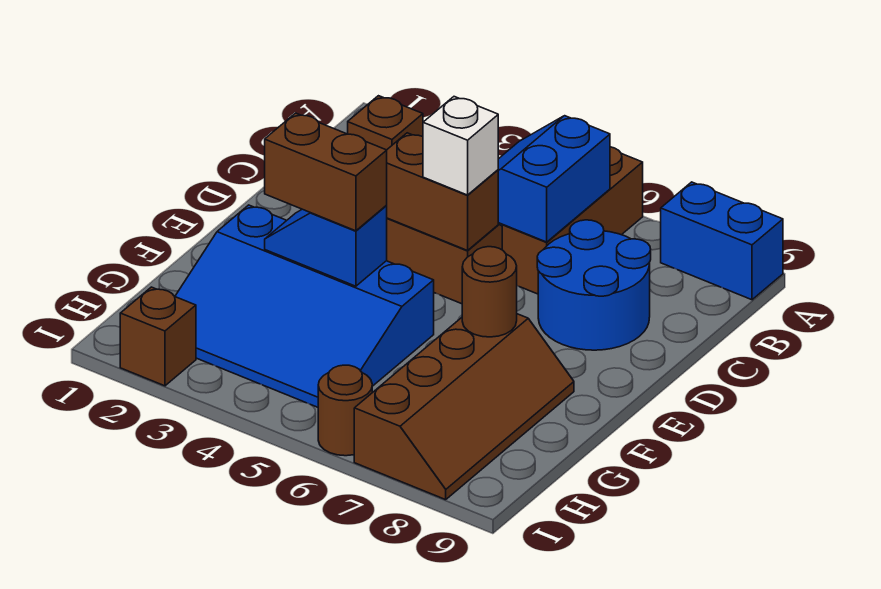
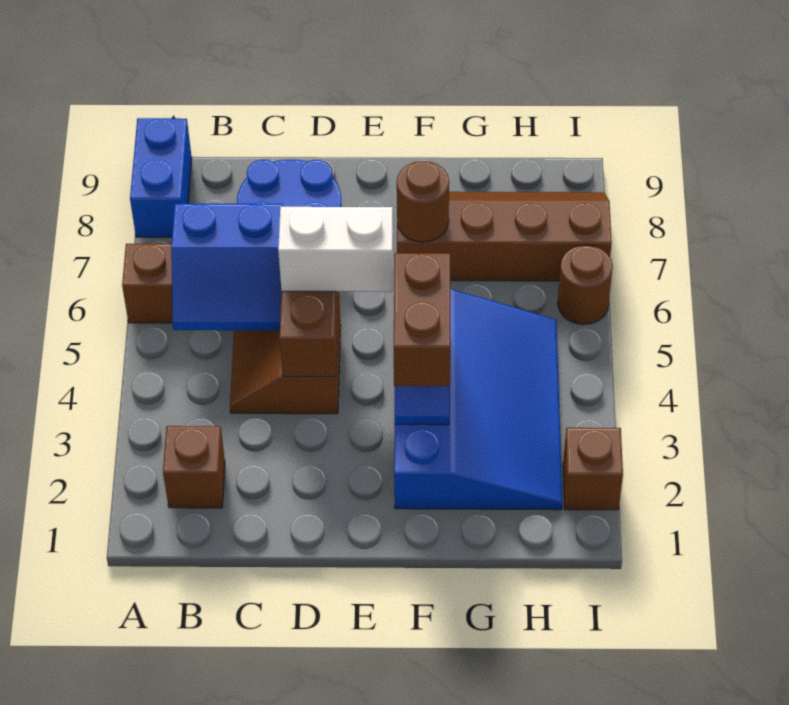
white 1x1 brick [423,97,498,195] -> white 1x2 brick [278,207,393,292]

